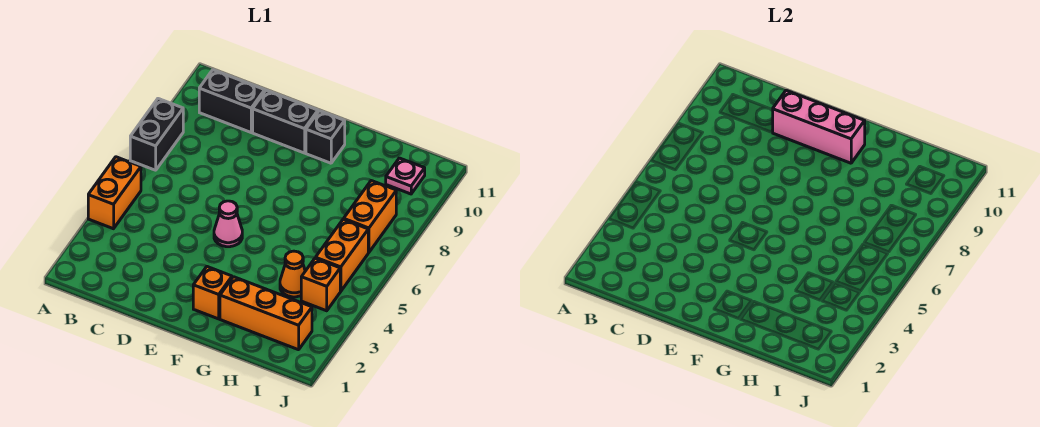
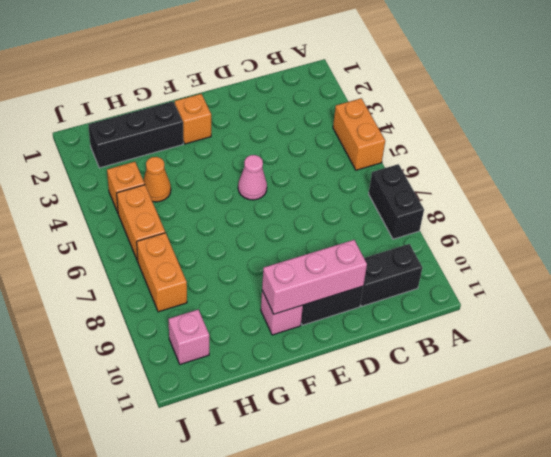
black 1x1 brick [306,111,345,163] -> pink 1x1 brick [261,291,303,335]
orange 1x3 brick [220,277,312,350] -> black 1x3 brick [88,101,183,168]
pink 1x1 plate [386,158,425,194] -> pink 1x1 brick [169,310,209,364]

